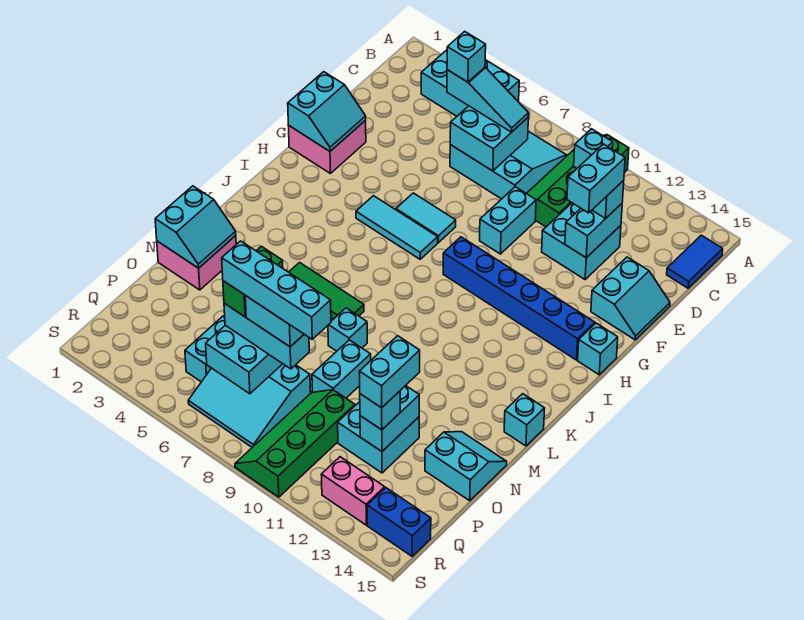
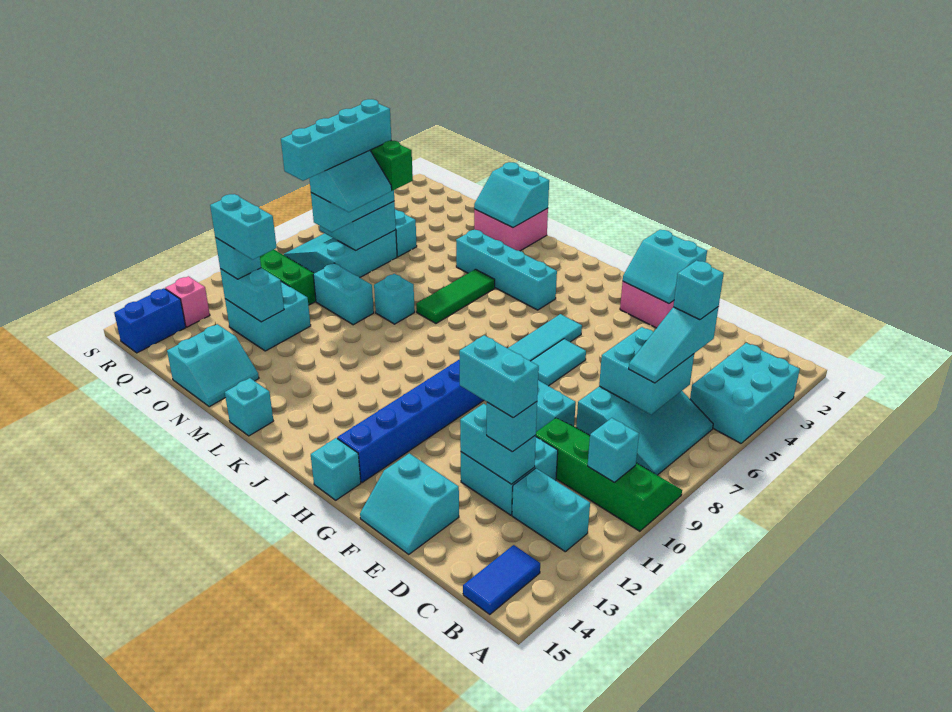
none -> cyan 1x2 brick [512,468,590,552]
blue 1x2 tile [667,235,723,288] -> blue 1x2 tile turned to [463,545,540,615]
none -> cyan 1x4 brick [456,229,557,310]
pink 1x2 brick [321,457,385,525] -> pink 1x1 brick [165,276,210,327]

